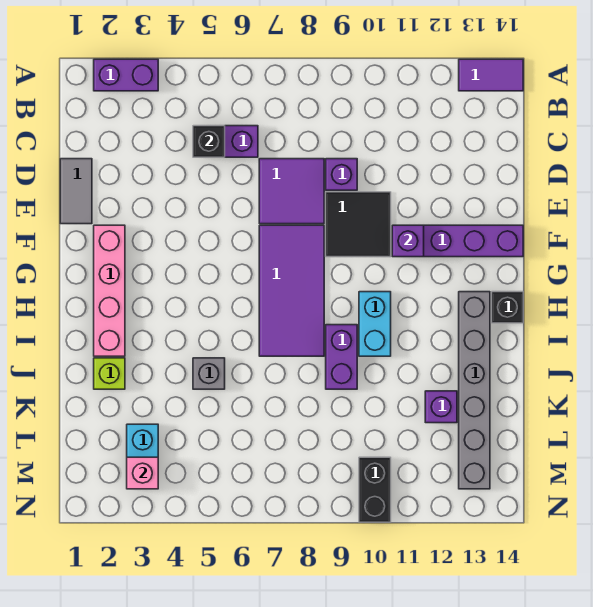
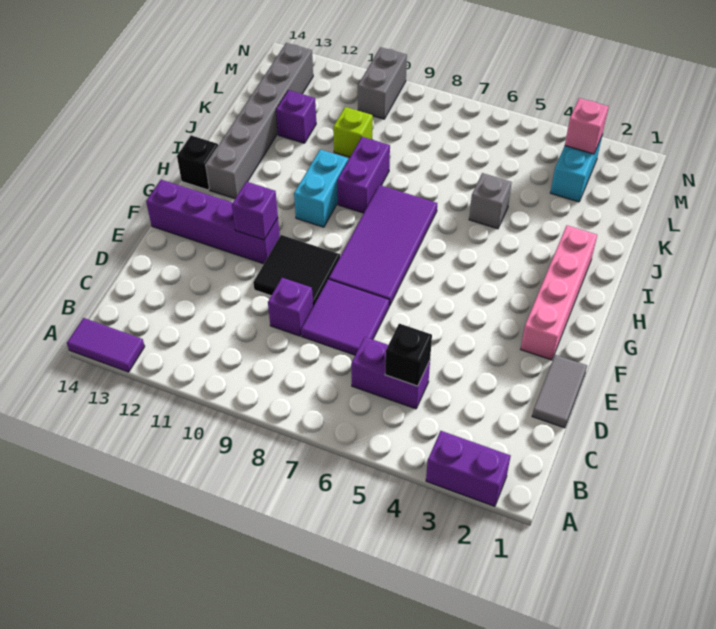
lime 1x1 brick [94,358,125,389] -> lime 1x1 brick moved to [333,107,373,157]
black 1x2 brick [359,457,391,522] -> grey 1x2 brick [358,47,407,119]

